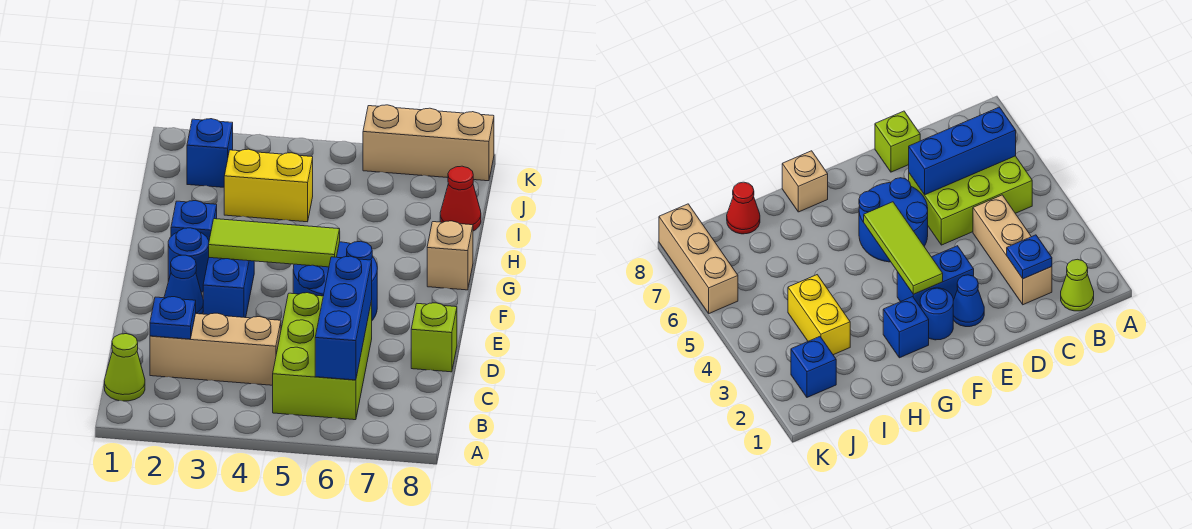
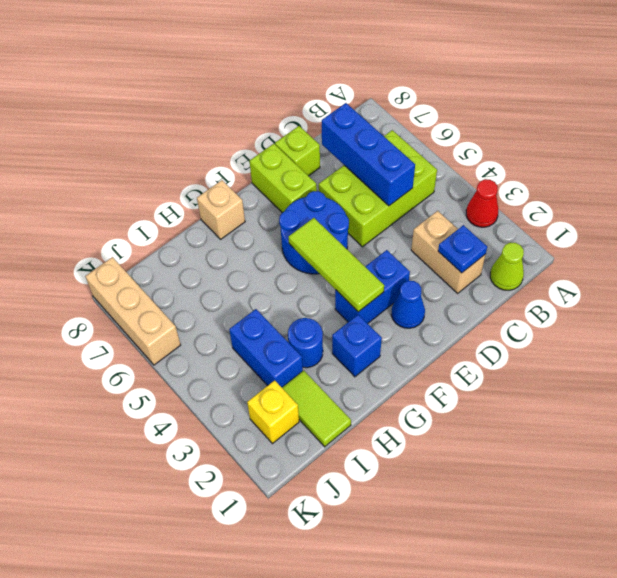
blue 1x3 brick [315,256,372,380] -> blue 1x3 brick turned to [322,103,415,206]
tan 1x3 brick [150,313,281,385] -> tan 1x2 brick [411,211,486,293]
none -> lime 1x2 brick [250,144,317,213]
blue 1x1 round brick [168,228,209,292] -> blue 1x1 round brick moved to [288,318,323,368]
none -> lime 1x2 tile [282,371,351,447]
yellow 1x2 brick [224,149,313,222] -> blue 1x2 brick [229,309,303,387]
red 1x1 cone [440,166,481,231] -> red 1x1 cone moved to [466,179,498,227]
blue 1x1 brick [187,119,233,187] -> yellow 1x1 brick [247,380,299,444]

